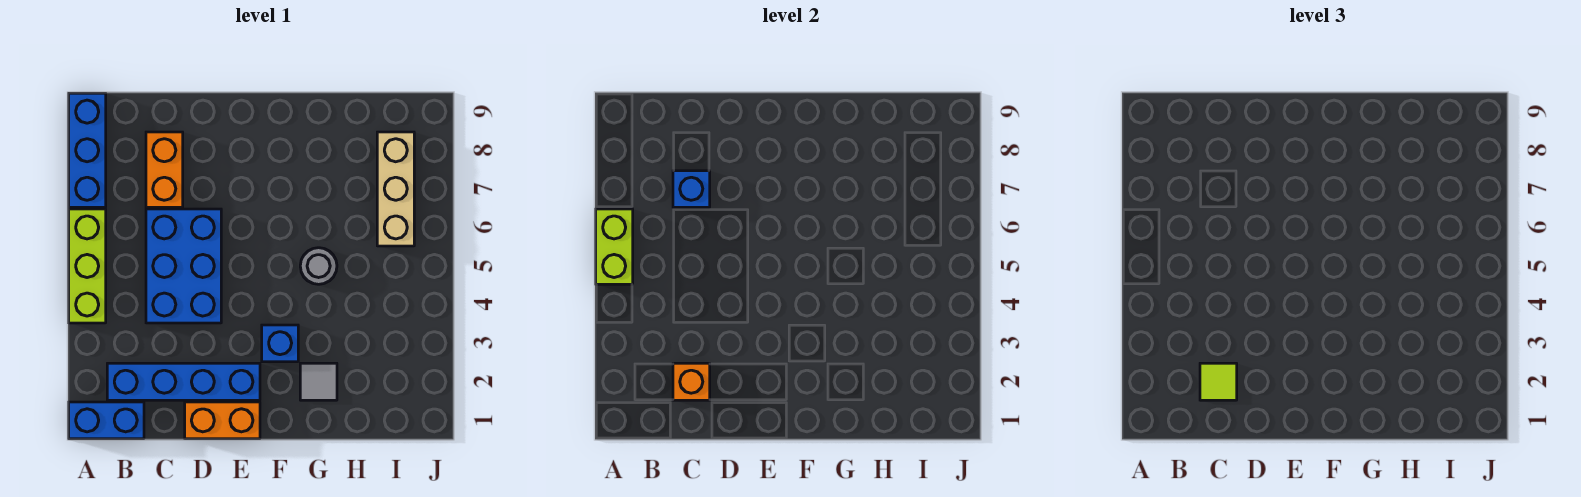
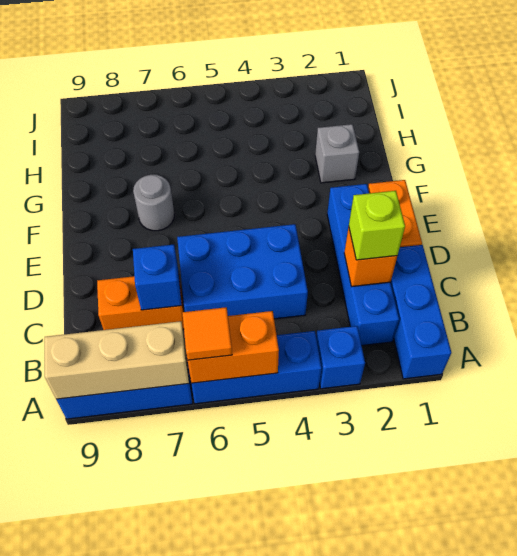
blue 1x2 brick [69,402,144,439] -> blue 1x3 brick [391,245,451,379]
lime 1x3 brick [69,209,106,323] -> blue 1x3 brick [191,331,322,404]
lime 1x2 brick [596,209,633,284] -> orange 1x2 brick [188,311,279,383]
none -> orange 1x1 tile [182,307,232,360]
lime 1x1 tile [1200,363,1237,400] -> lime 1x1 brick [349,191,405,260]
blue 1x1 brick [262,325,298,362] -> blue 1x1 brick moved to [316,326,365,389]
grey 1x1 tile [300,363,337,400] -> grey 1x1 brick [315,124,359,183]
grey 1x1 round brick [300,248,337,284] -> grey 1x1 round brick moved to [133,175,174,231]
tan 1x3 brick [377,132,414,246] -> tan 1x3 brick moved to [45,321,189,399]

